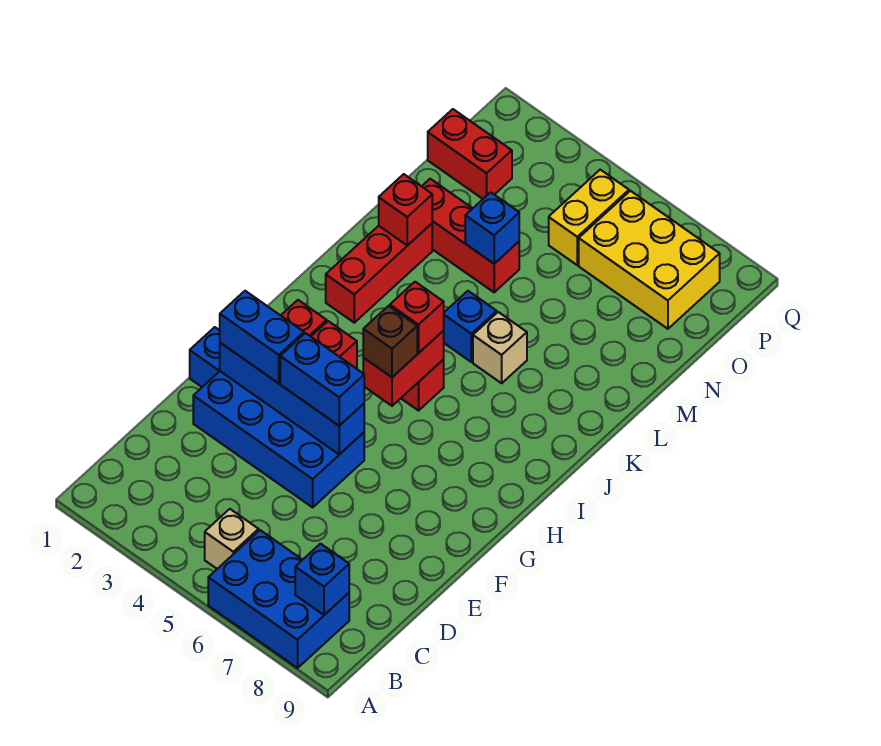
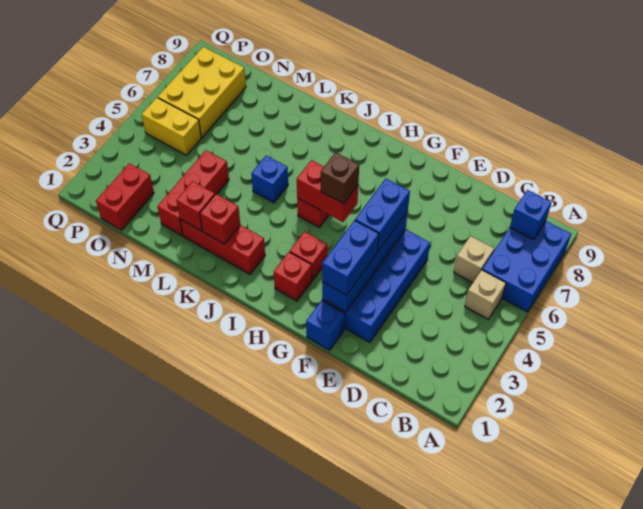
red 1x1 brick [390,282,444,353] -> red 1x1 brick moved to [200,194,240,244]
tan 1x1 brick [473,312,527,383] -> tan 1x1 brick moved to [454,236,494,283]
blue 1x1 brick [465,192,519,264] -> none

